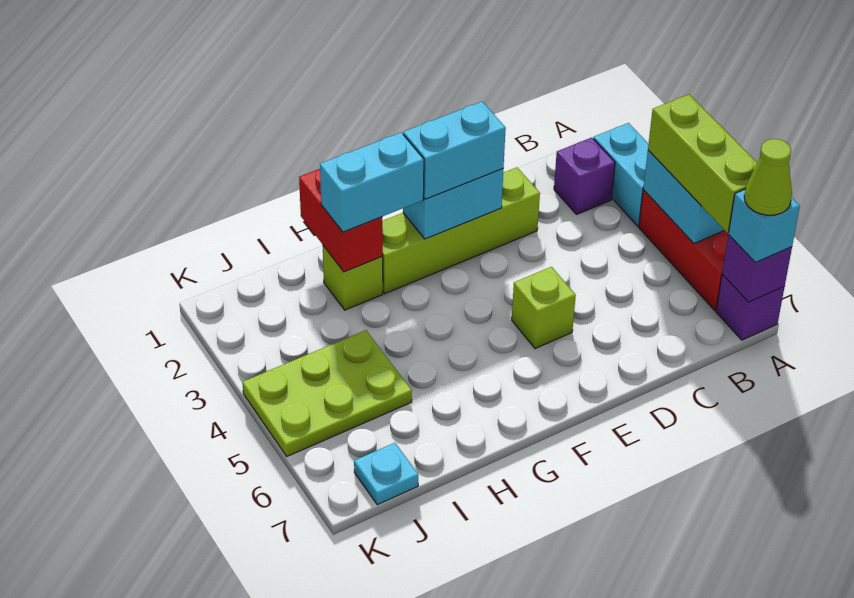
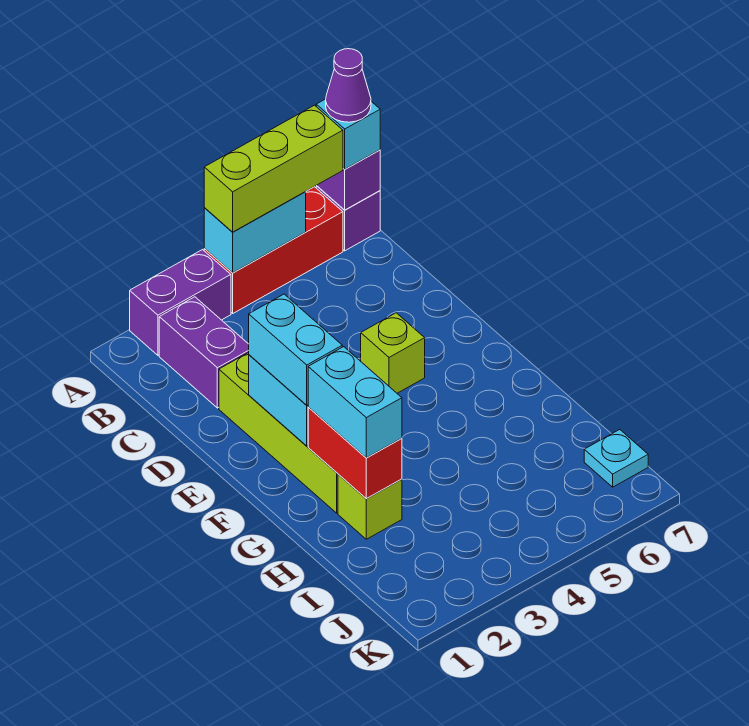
cyan 1x2 brick [594,123,648,226] -> purple 1x2 brick [130,250,231,355]
lime 1x1 cone [744,139,792,215] -> purple 1x1 cone [326,49,371,122]
purple 1x1 brick [554,138,615,215] -> purple 1x2 brick [159,297,249,408]
red 1x2 brick [299,168,383,272] -> red 1x2 brick turned to [308,407,402,499]
lime 2x3 plate [242,330,412,456] -> none

